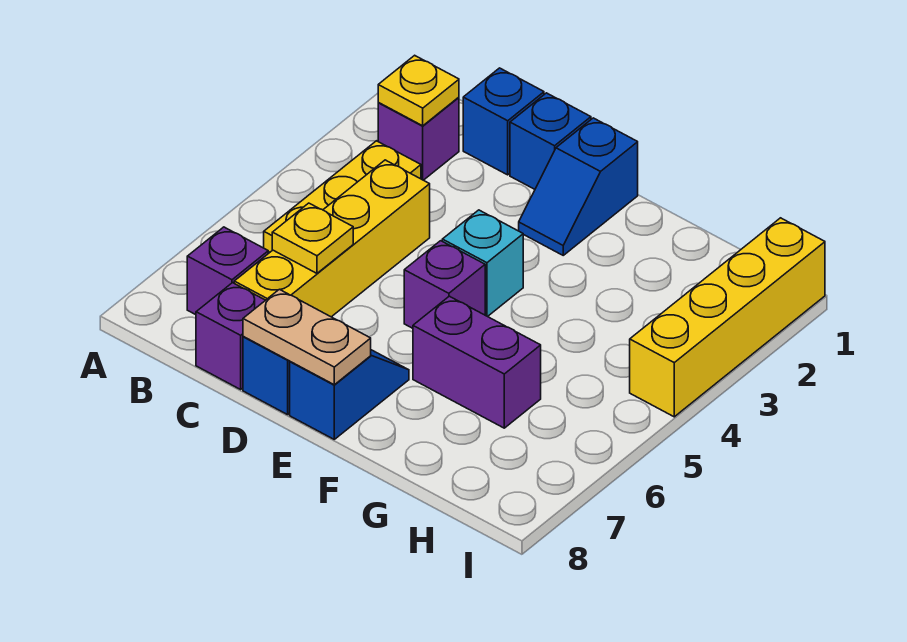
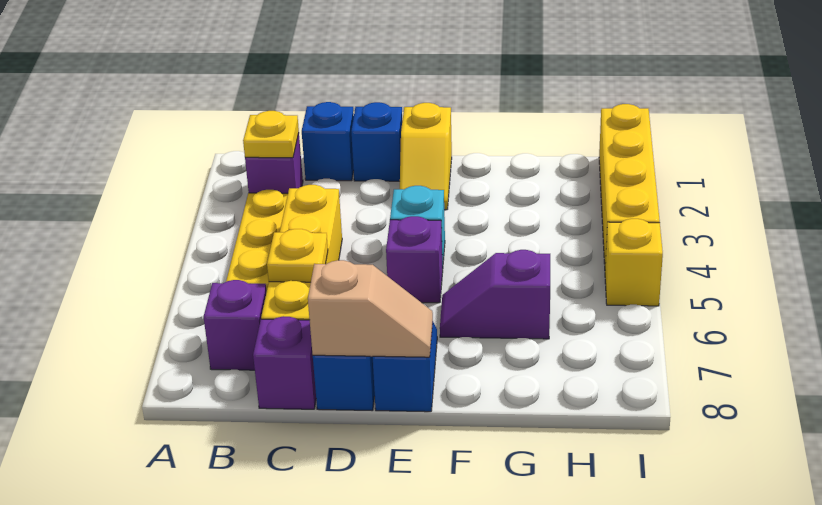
tan 1x2 plate [243,289,371,385] -> tan 1x2 slope [308,260,433,357]
blue 1x2 slope [519,118,638,255] -> yellow 1x2 slope [400,103,452,210]
purple 1x2 brick [413,296,541,428] -> purple 1x2 slope [440,250,550,339]
none -> yellow 1x1 brick [605,219,663,306]

